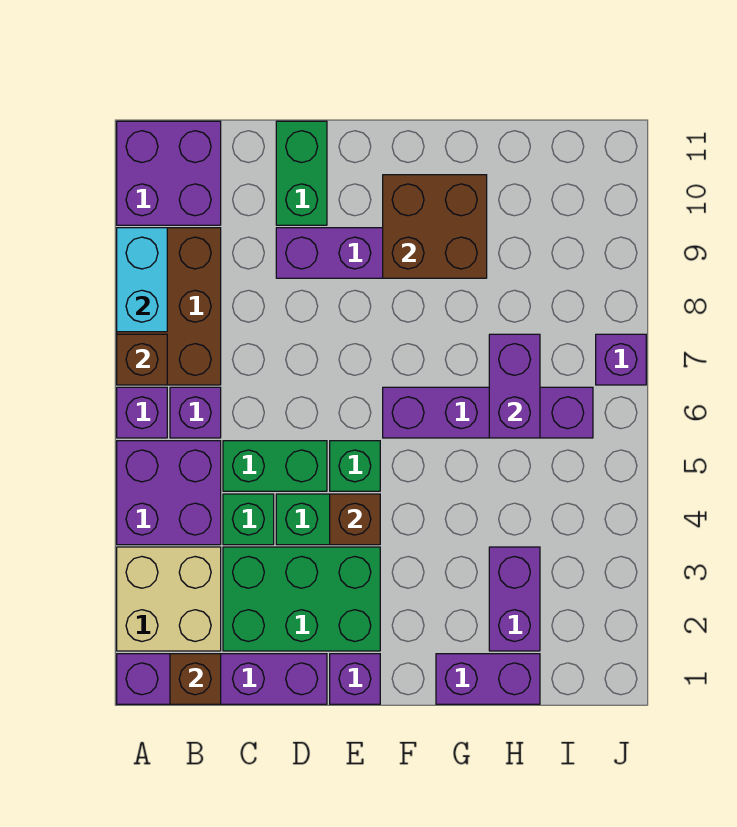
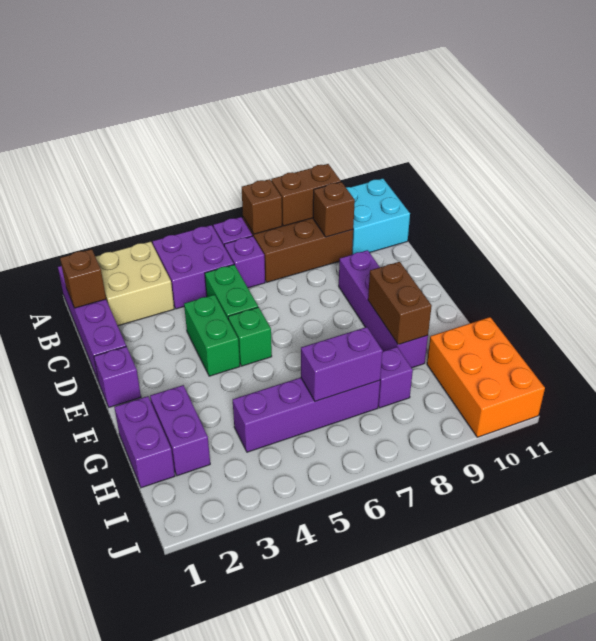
cyan 1x2 brick [117,228,167,332] -> brown 1x2 brick [271,164,341,226]
purple 2x2 brick [117,121,221,225] -> cyan 2x2 brick [346,179,410,255]
green 2x3 brick [223,547,380,651] -> none
green 1x1 brick [223,494,274,545] -> none
green 1x2 brick [276,121,327,225] -> none
brown 1x1 brick [330,494,380,545] -> brown 1x1 brick moved to [313,182,355,237]
purple 1x4 brick [383,387,593,438] -> purple 1x4 brick turned to [233,378,380,452]
brown 2x2 brick [383,175,487,278] -> brown 1x2 brick [368,262,432,345]
purple 1x2 brick [489,547,540,651] -> purple 1x2 brick turned to [150,385,210,476]
none -> orange 2x3 brick [427,317,545,437]
purple 1x1 brick [596,334,646,385] -> purple 1x1 brick moved to [378,347,413,408]

